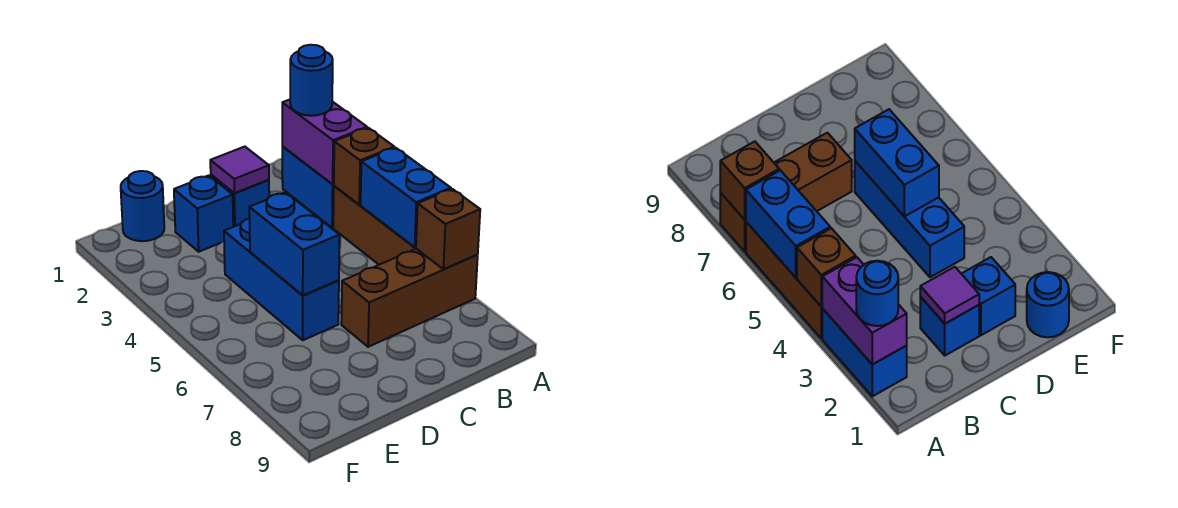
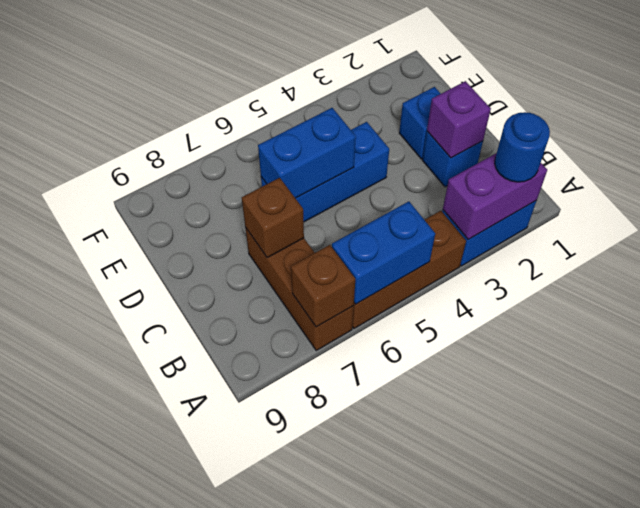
brown 1x1 brick [334,128,394,205] -> brown 1x1 brick moved to [242,178,304,258]
purple 1x1 tile [210,147,269,193] -> purple 1x1 brick [427,81,491,158]
blue 1x1 round brick [121,171,164,241] -> none

